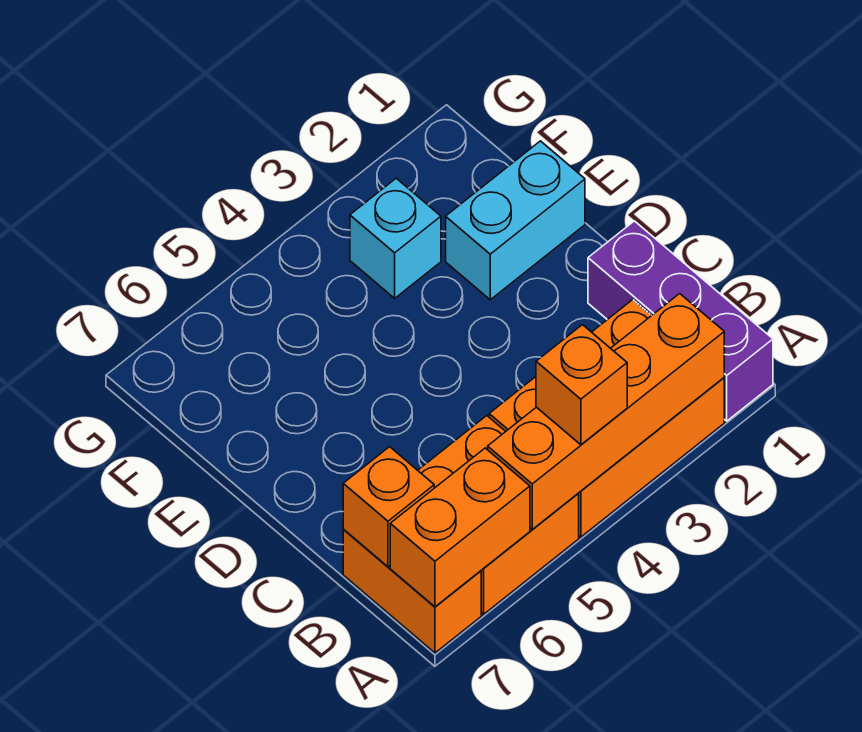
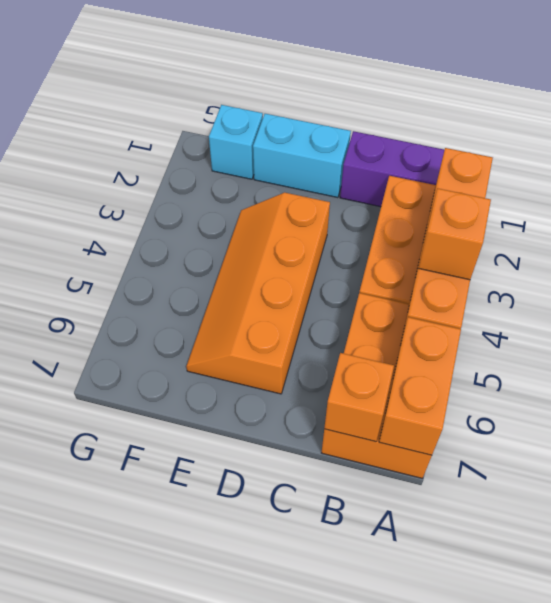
none -> orange 2x4 slope [186,193,330,394]
cyan 1x2 brick [446,141,585,300] -> cyan 1x2 brick turned to [253,114,351,198]
cyan 1x1 brick [350,178,441,298] -> cyan 1x1 brick moved to [209,105,263,179]

